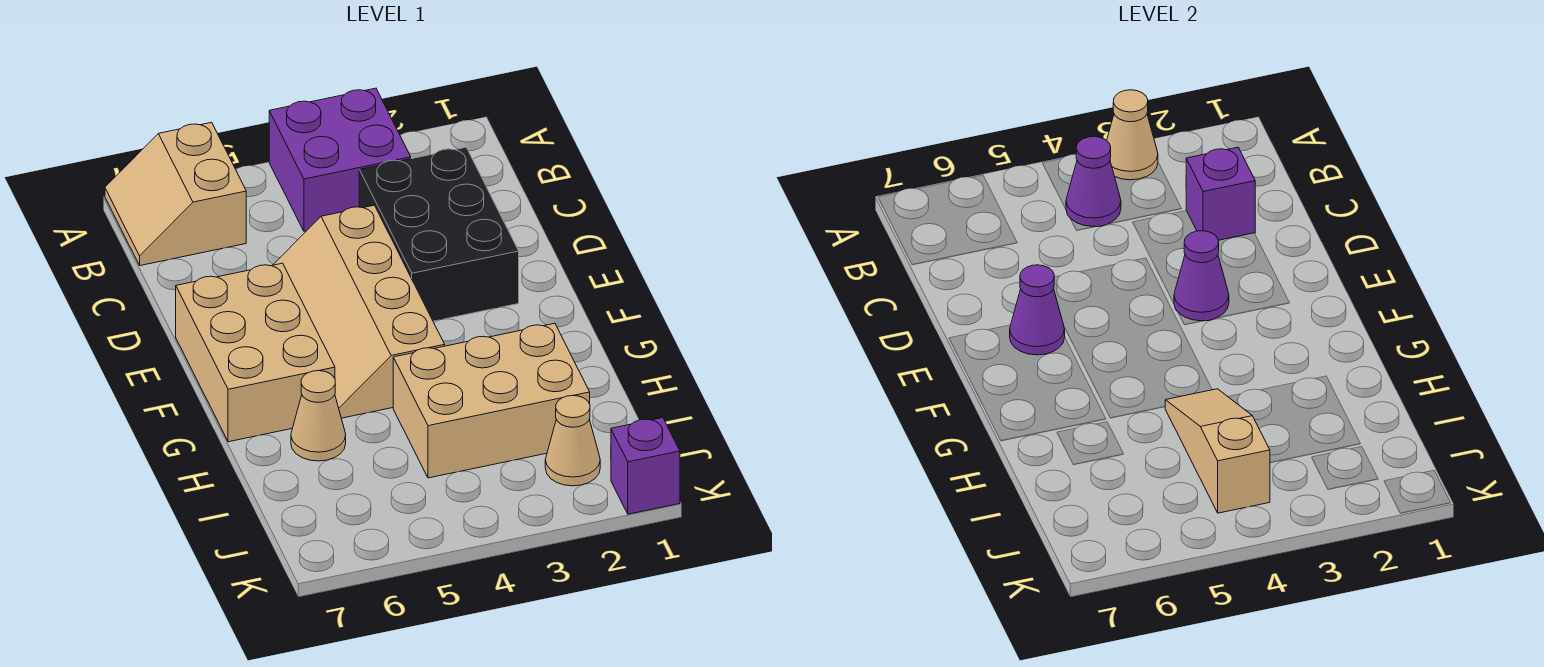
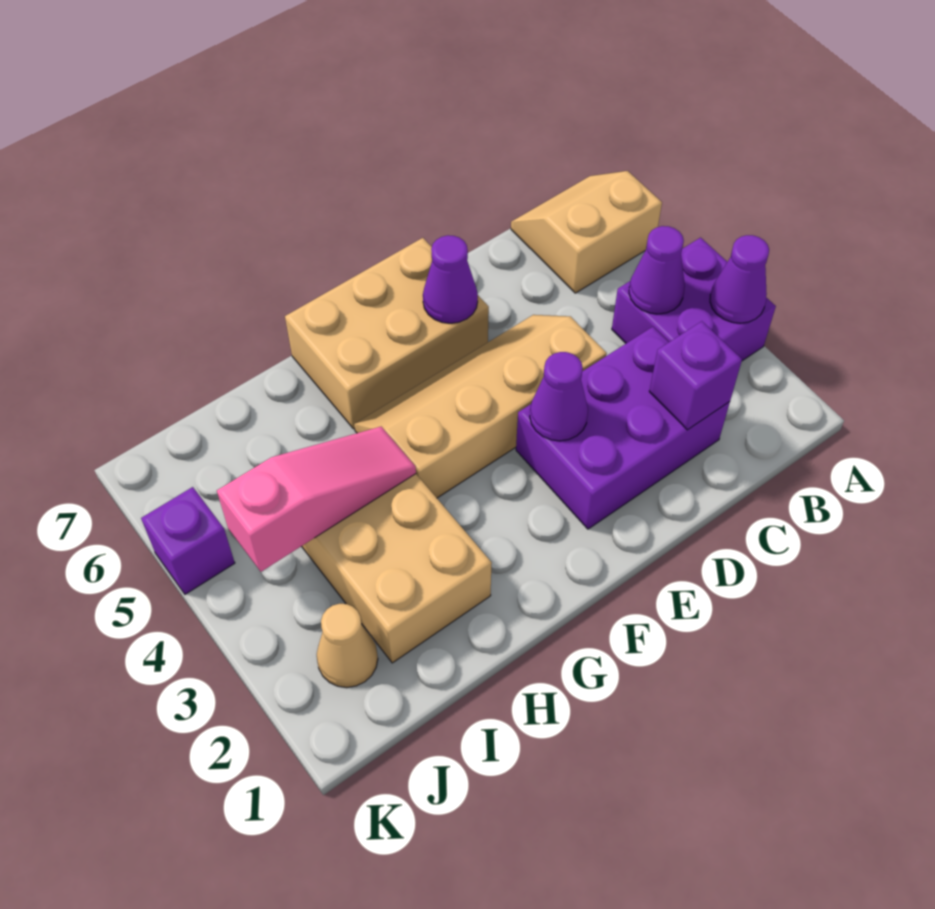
tan 1x1 cone [1107,90,1158,180] -> purple 1x1 cone [710,235,769,323]
black 2x3 brick [359,147,519,321] -> purple 2x3 brick [516,327,730,529]
tan 1x3 slope [1165,389,1270,513] -> pink 1x3 slope [217,427,416,572]
tan 1x1 cone [291,371,346,461] -> none
purple 1x1 brick [611,418,680,514] -> purple 1x1 brick moved to [141,487,235,594]

